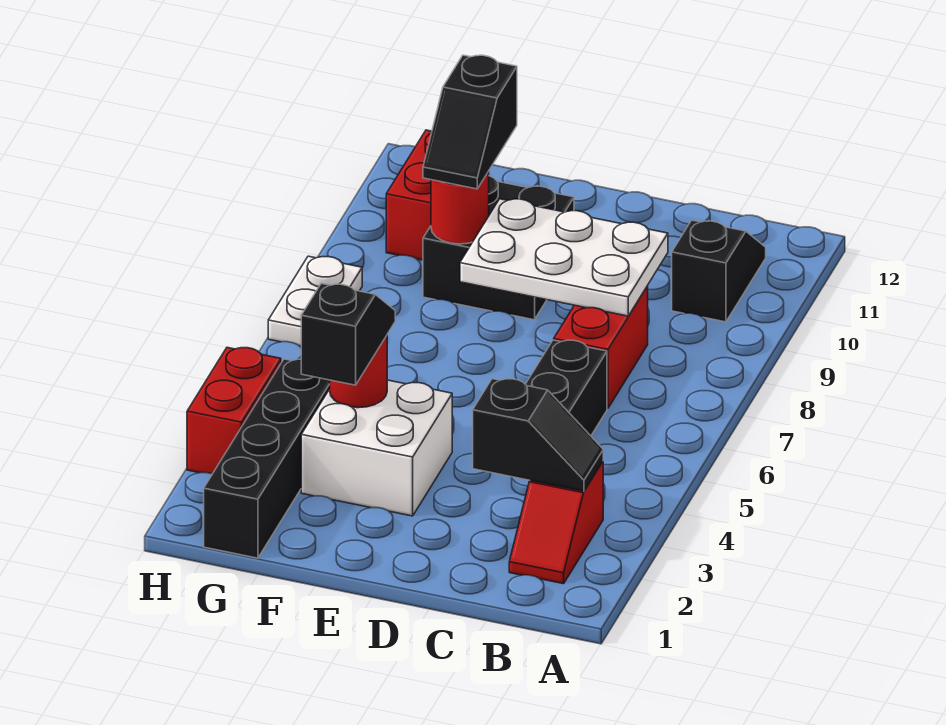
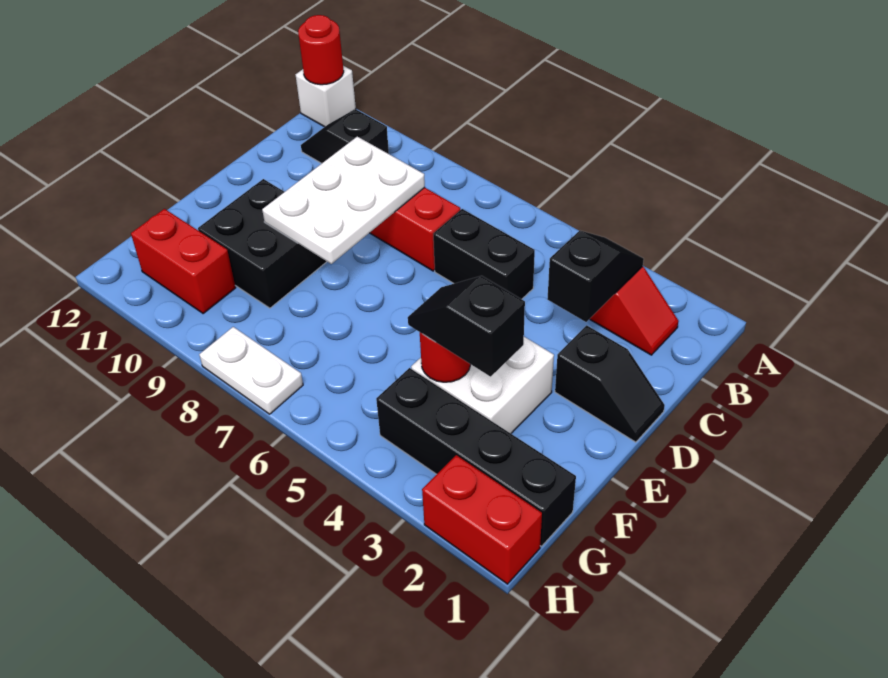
none -> white 1x1 brick [296,66,356,127]
red 1x1 round brick [431,171,489,244] -> red 1x1 round brick moved to [298,15,344,85]
black 1x2 slope [423,55,517,189] -> black 1x2 slope moved to [555,325,665,442]
red 1x2 brick [187,347,281,474] -> red 1x2 brick moved to [422,455,542,584]

